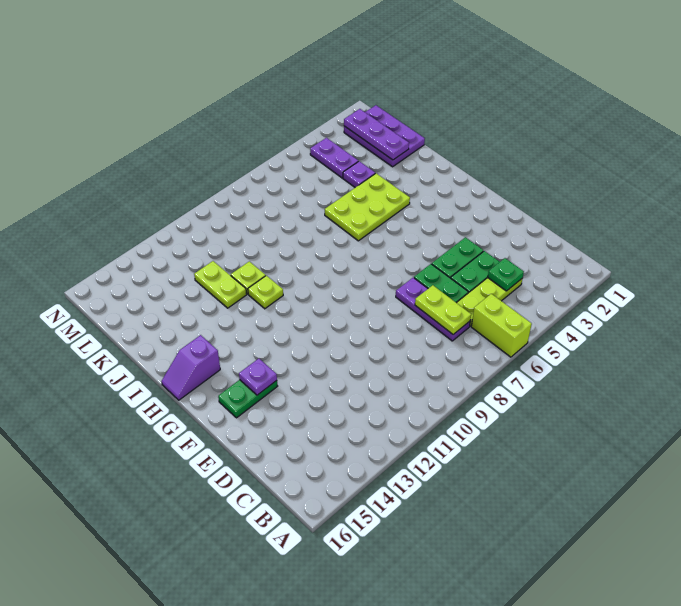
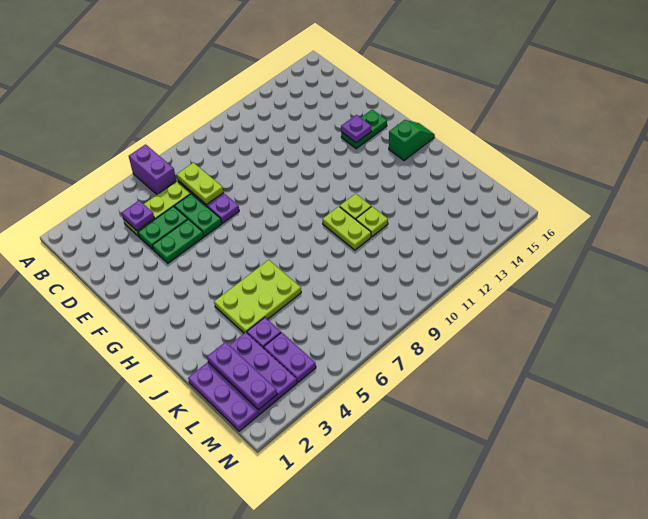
lime 1x2 brick [471,294,532,357] -> purple 1x2 brick [129,144,176,194]
green 1x1 plate [488,258,524,291] -> purple 1x1 plate [122,200,154,230]
purple 1x2 slope [161,335,220,400] -> green 1x2 slope [389,120,435,161]
lime 1x2 plate [194,261,247,308] -> lime 1x2 plate moved to [323,206,371,250]
purple 2x3 plate [344,105,425,167] -> purple 3x3 plate [188,332,297,431]

